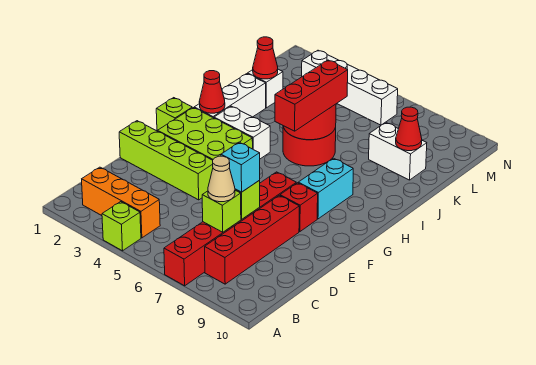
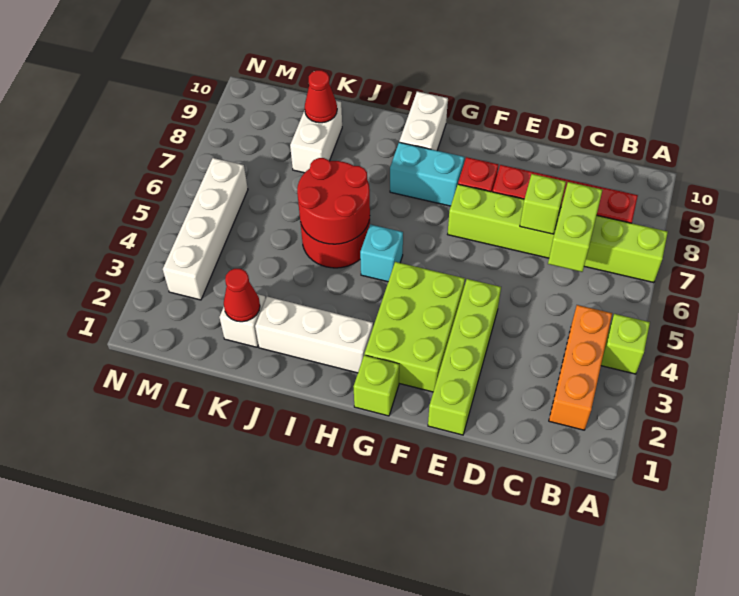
red 1x6 brick [164,172,296,286] -> lime 1x6 brick [448,184,668,283]
lime 1x1 brick [202,190,241,232] -> lime 1x2 brick [548,182,602,272]
tan 1x1 cone [208,156,235,202] -> none
cyan 1x1 brick [221,142,260,192] -> cyan 1x1 brick moved to [360,224,403,282]
red 1x1 cone [199,71,225,113] -> none
white 1x2 brick [214,106,270,159] -> white 1x2 brick moved to [399,91,448,151]
red 1x3 brick [275,60,348,131] -> none

